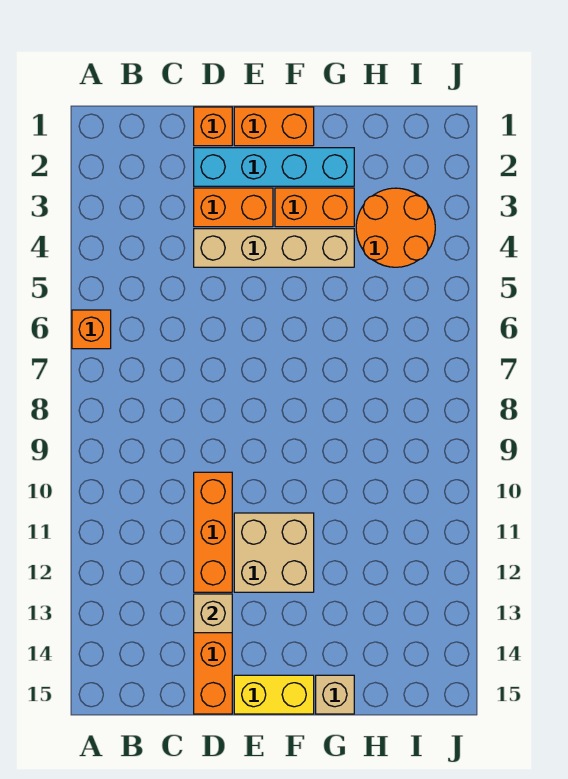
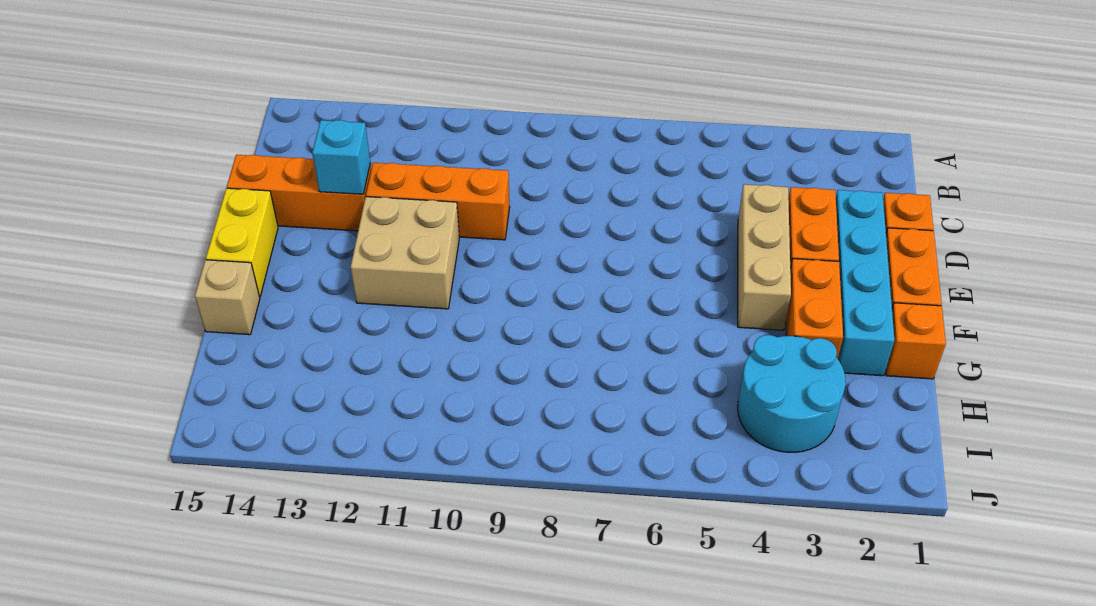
orange 1x1 brick [72,310,111,349] -> orange 1x1 brick moved to [886,303,946,379]
tan 1x4 brick [194,229,354,267] -> tan 1x3 brick [738,184,791,330]
tan 1x1 brick [194,594,232,633] -> cyan 1x1 brick [312,120,370,194]
orange 2x2 round brick [356,188,435,267] -> cyan 2x2 round brick [738,335,845,452]

